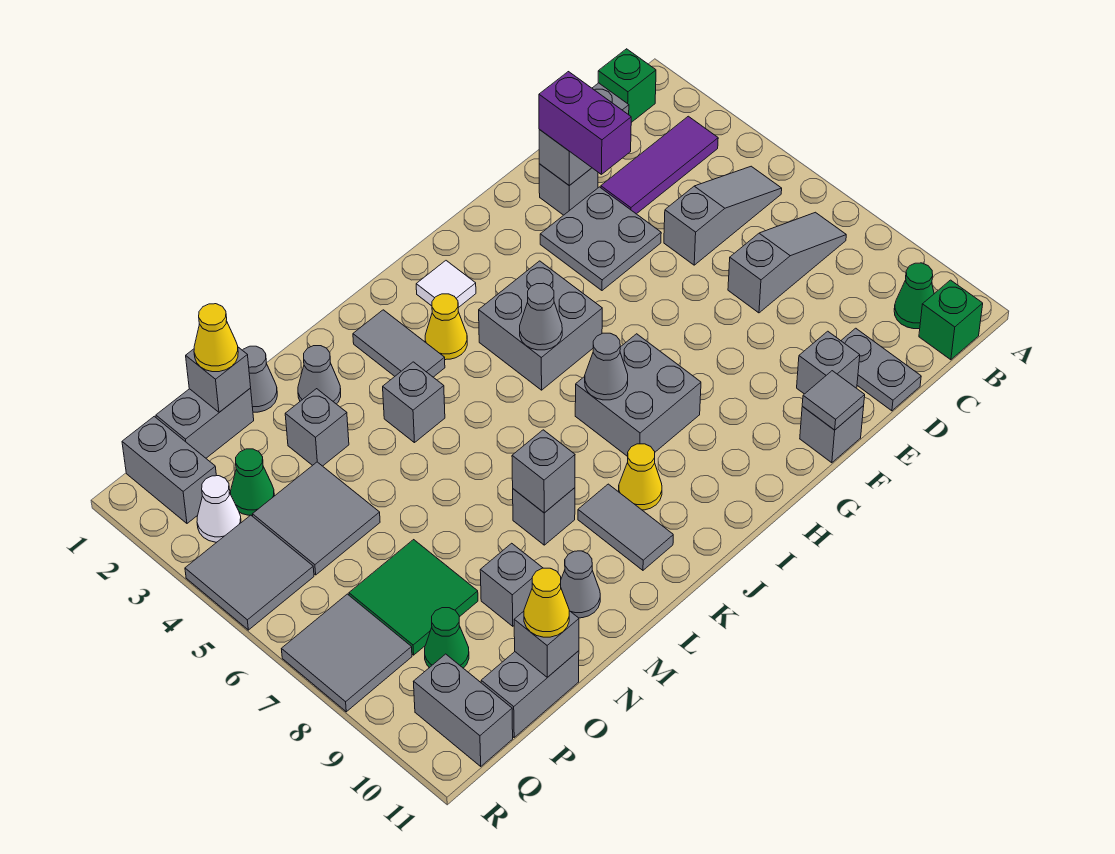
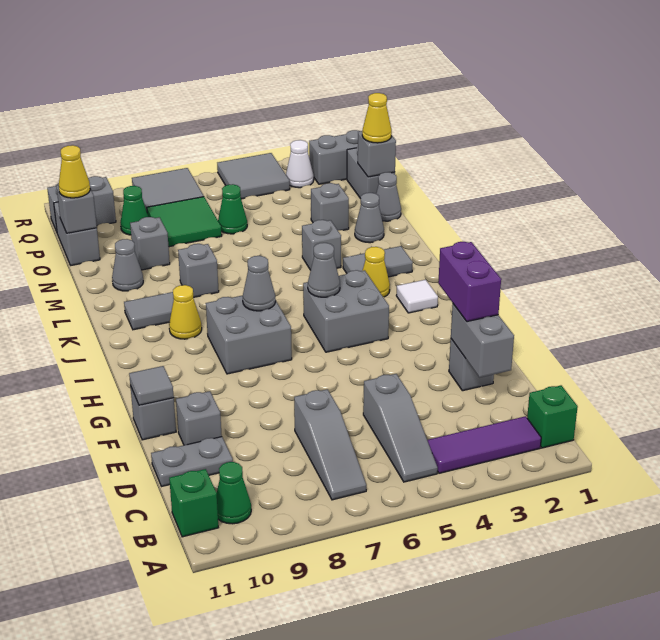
purple 1x3 tile [601,116,718,214] -> purple 1x3 tile turned to [427,416,541,473]
purple 1x2 brick [539,72,631,174] -> purple 1x2 brick turned to [438,242,501,322]
grey 2x2 plate [540,187,661,290] -> none
grey 1x1 brick [512,430,575,513] -> none
grey 2x2 tile [253,462,380,575] -> none
green 1x1 cone [231,449,274,515] -> green 1x1 cone moved to [218,184,247,234]

